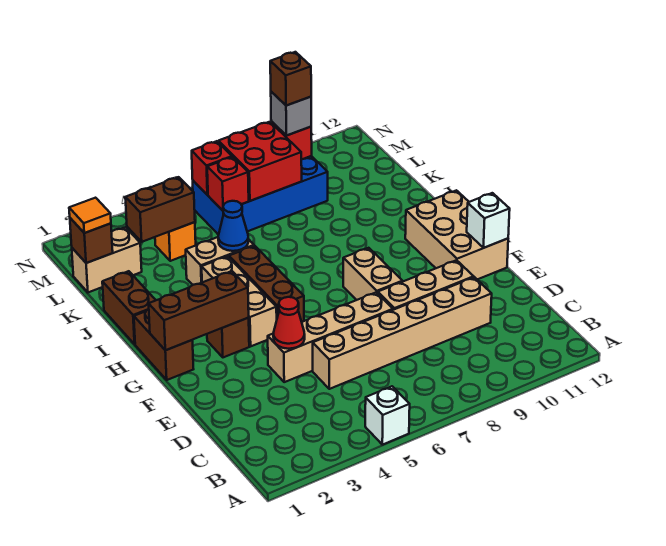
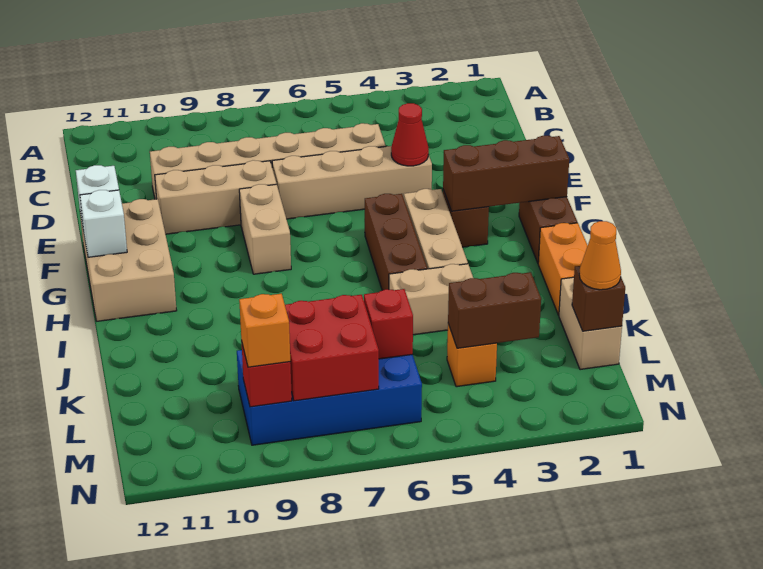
white 1x1 brick [365,386,410,445] -> white 1x1 brick moved to [80,190,127,257]
brown 1x2 brick [102,271,156,344] -> orange 1x2 brick [538,223,588,315]
blue 1x1 cone [218,201,248,251] -> none
tan 1x2 brick [72,227,142,292] -> tan 1x2 brick turned to [559,277,622,370]
orange 1x1 tile [69,198,111,233] -> orange 1x1 cone [579,221,621,290]
red 1x1 brick [192,141,232,195] -> none
grey 1x1 brick [271,92,311,136] -> orange 1x1 brick [239,294,290,367]
brown 1x1 brick [270,52,311,106] -> none

